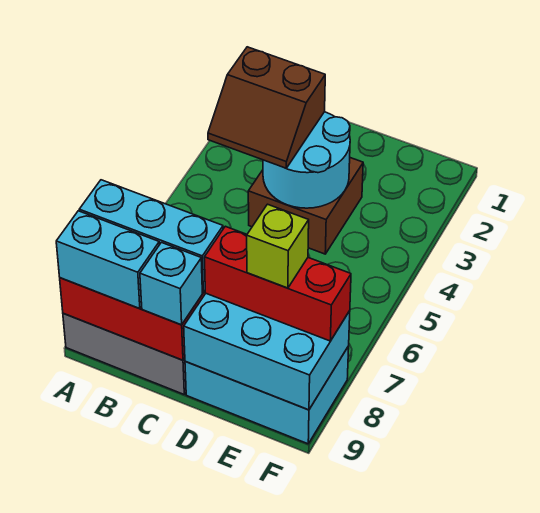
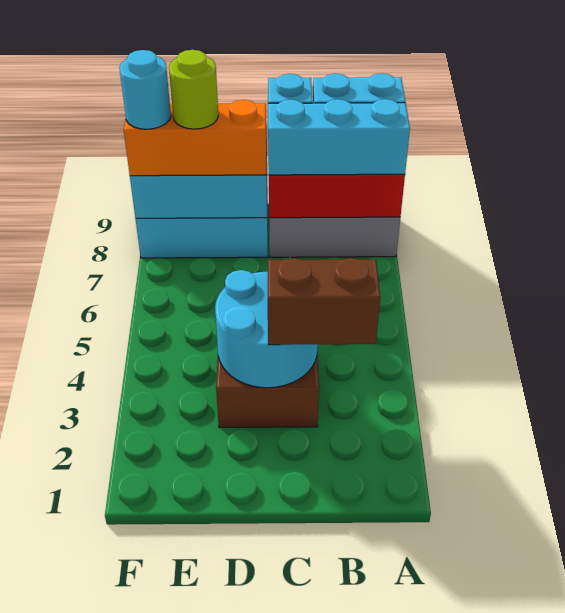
red 1x3 brick [204,226,351,341] -> orange 1x3 brick [124,100,267,176]
lime 1x1 brick [247,204,309,288] -> lime 1x1 round brick [169,50,218,129]
none -> cyan 1x1 round brick [119,50,171,129]

